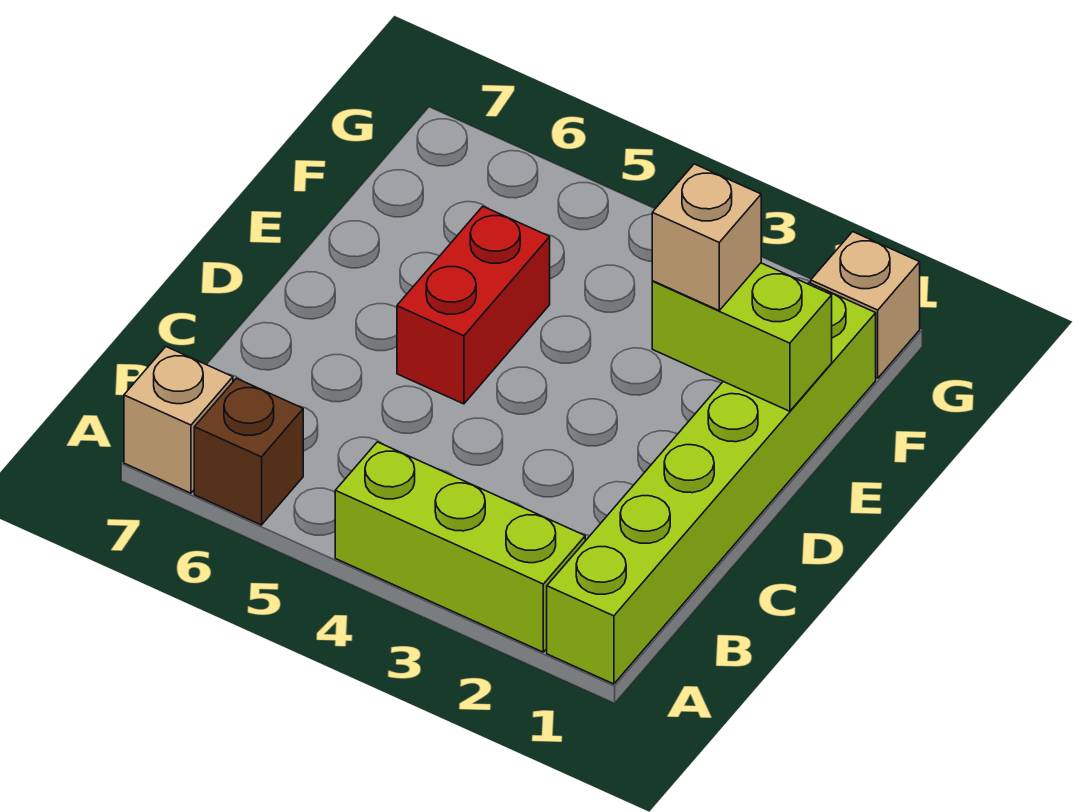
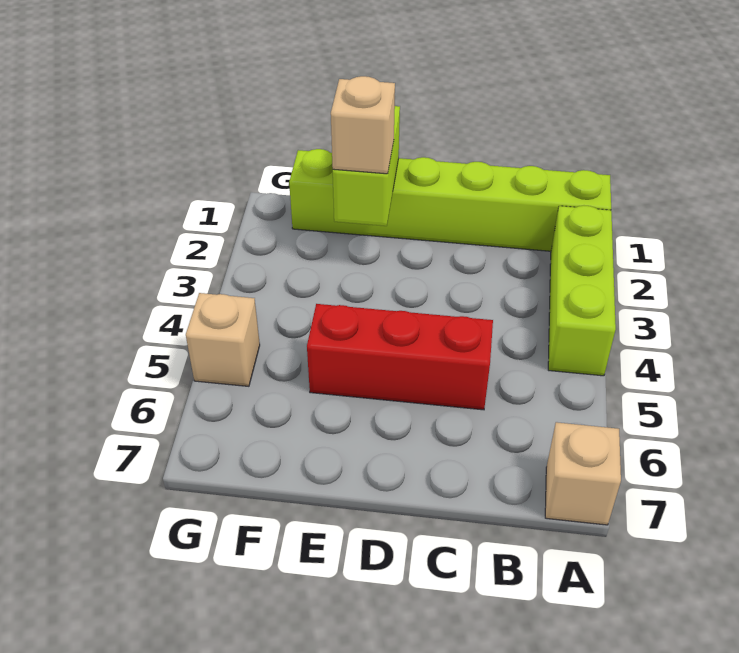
brown 1x1 brick [194,378,303,525] -> none
red 1x2 brick [397,206,550,404] -> red 1x3 brick [307,304,493,410]
tan 1x1 brick [811,232,920,378] -> tan 1x1 brick moved to [186,293,260,386]

